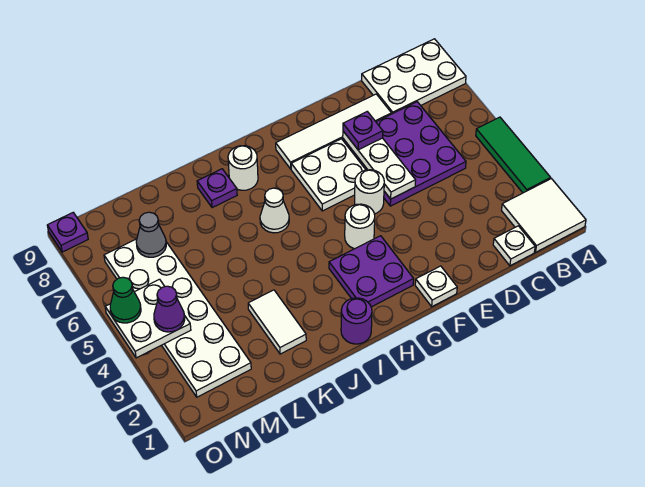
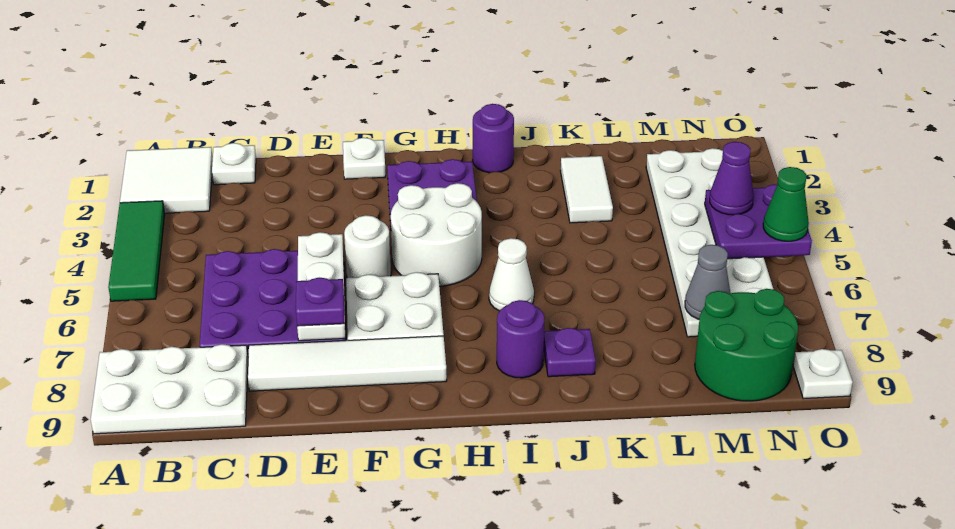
white 1x1 round brick [345,204,375,249] -> white 2x2 round brick [391,183,482,286]
white 1x1 round brick [228,146,258,190] -> purple 1x1 round brick [497,300,545,378]
none -> green 2x2 round brick [695,289,798,401]
white 2x2 plate [105,279,191,358] -> purple 2x2 plate [705,184,812,259]
purple 1x1 plate [47,213,88,252] -> white 1x1 plate [793,349,853,399]

